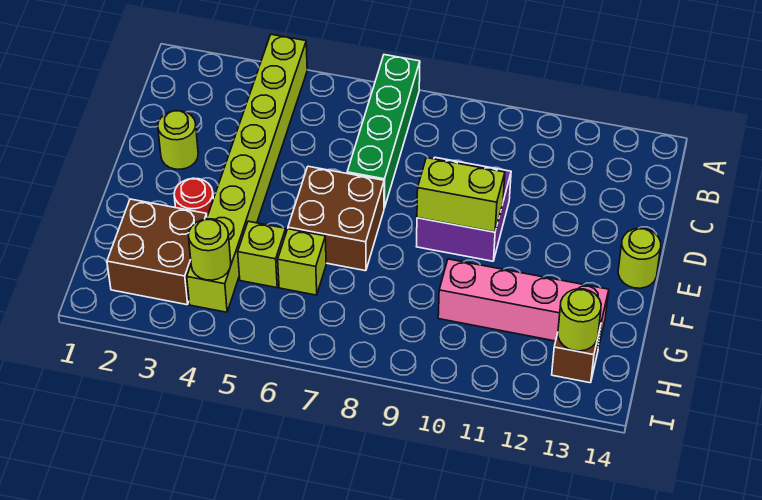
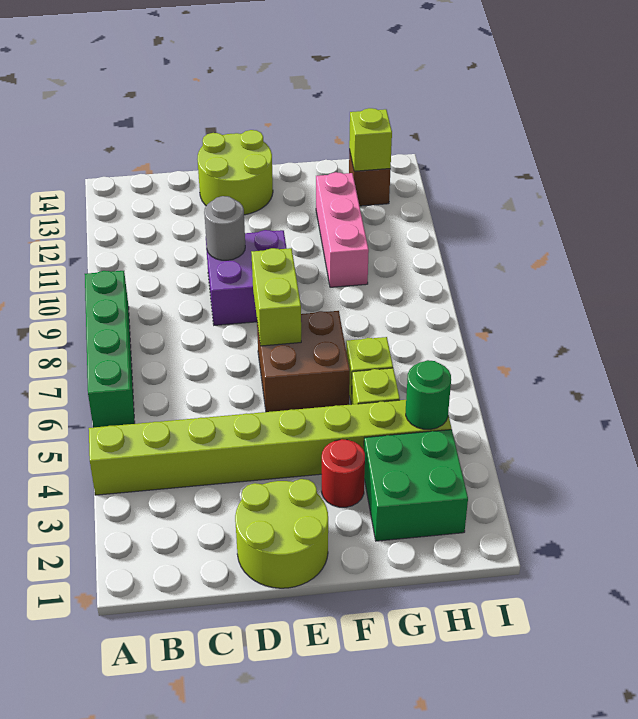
green 1x4 brick [347,55,420,208] -> green 1x4 brick turned to [85,271,135,427]
lime 1x1 round brick [158,111,198,169] -> lime 2x2 round brick [235,479,328,588]
none -> grey 1x1 round brick [204,196,245,260]
lime 1x2 brick [417,158,505,232] -> lime 1x2 brick moved to [251,248,301,346]
lime 1x1 round brick [618,228,661,288] -> lime 2x2 round brick [197,130,273,215]
brown 2x2 brick [107,199,207,305] -> green 2x2 brick [364,430,468,541]
pink 1x4 brick [438,259,609,348] -> pink 1x3 brick [316,172,369,287]
lime 1x1 round brick [188,219,231,280] -> green 1x1 round brick [406,360,451,429]
lime 1x1 round brick [558,289,601,351] -> lime 1x1 brick [349,108,392,171]

